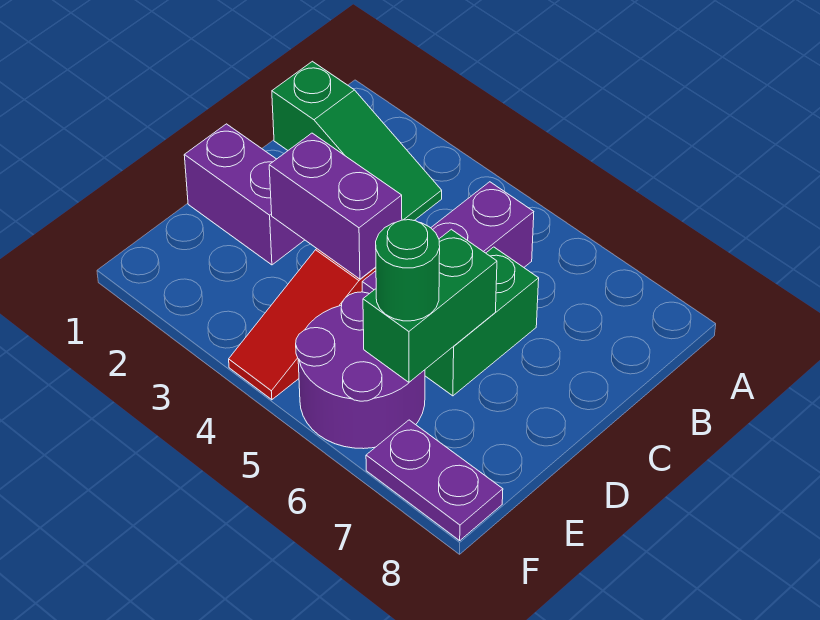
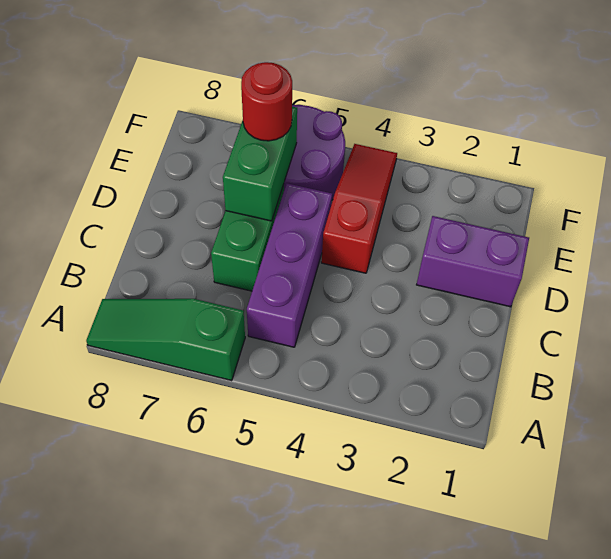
green 1x3 slope [272,61,442,220] -> green 1x3 slope moved to [86,299,245,381]
purple 1x2 brick [269,133,402,279] -> none
green 1x1 round brick [376,220,440,321] -> red 1x1 round brick [241,62,292,141]
purple 1x2 plate [366,420,503,540] -> none

